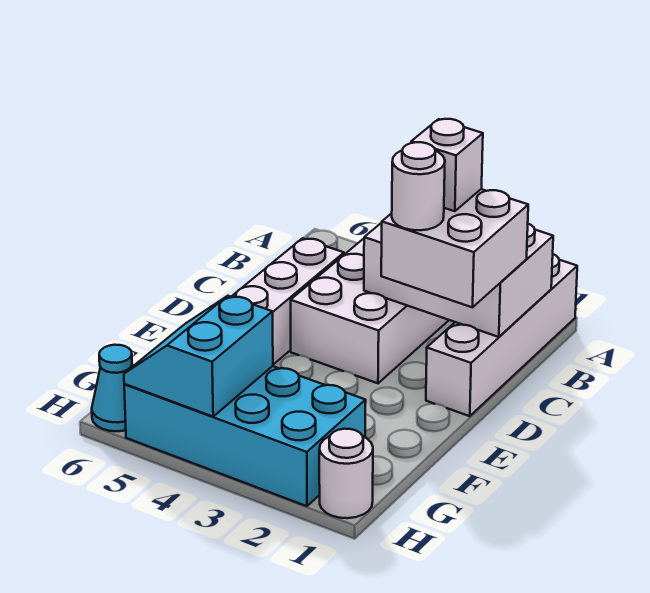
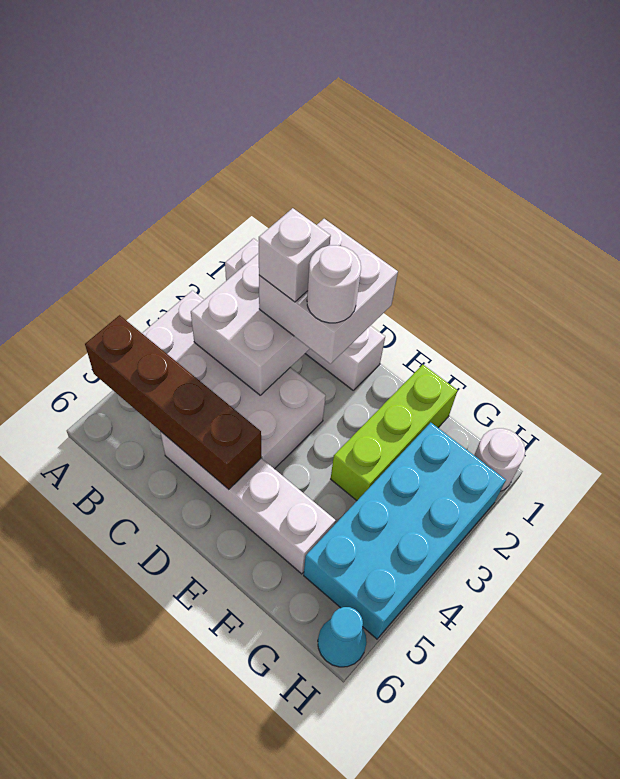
none -> brown 1x4 brick [85,315,261,489]
none -> lime 1x3 brick [331,365,458,500]
cyan 2x2 slope [124,296,273,417] -> none

